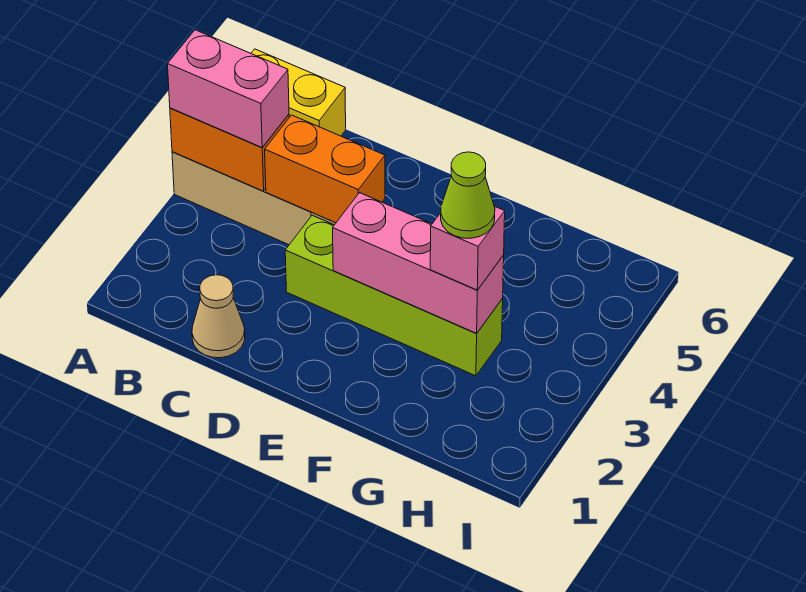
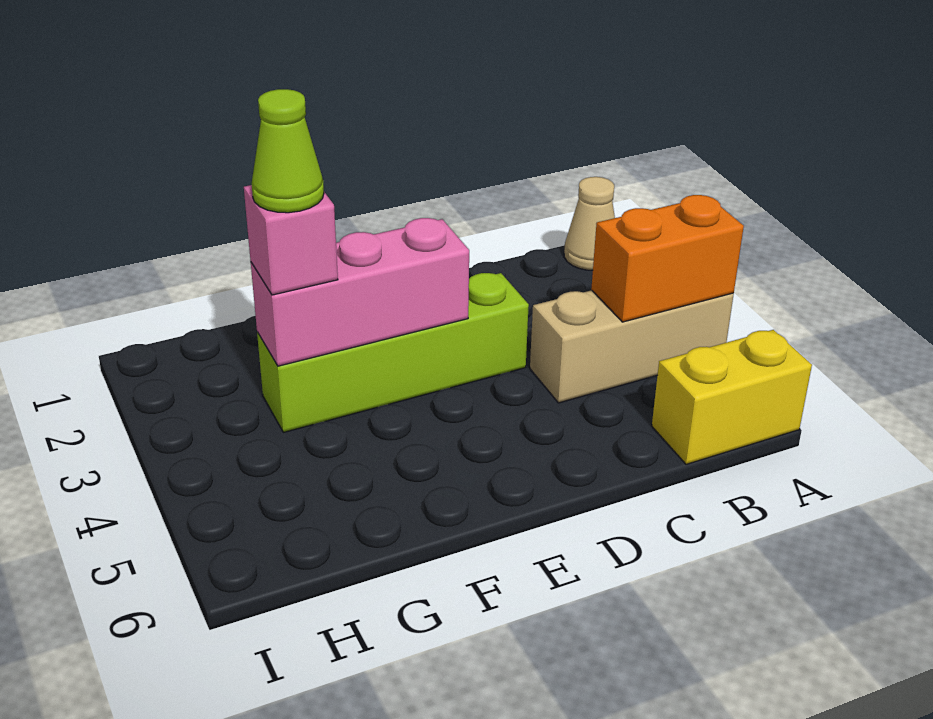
pink 1x2 brick [168,30,289,148] -> none
tan 1x1 cone [192,275,245,358] -> tan 1x1 cone moved to [564,177,615,270]
orange 1x2 brick [265,115,385,223] -> none

